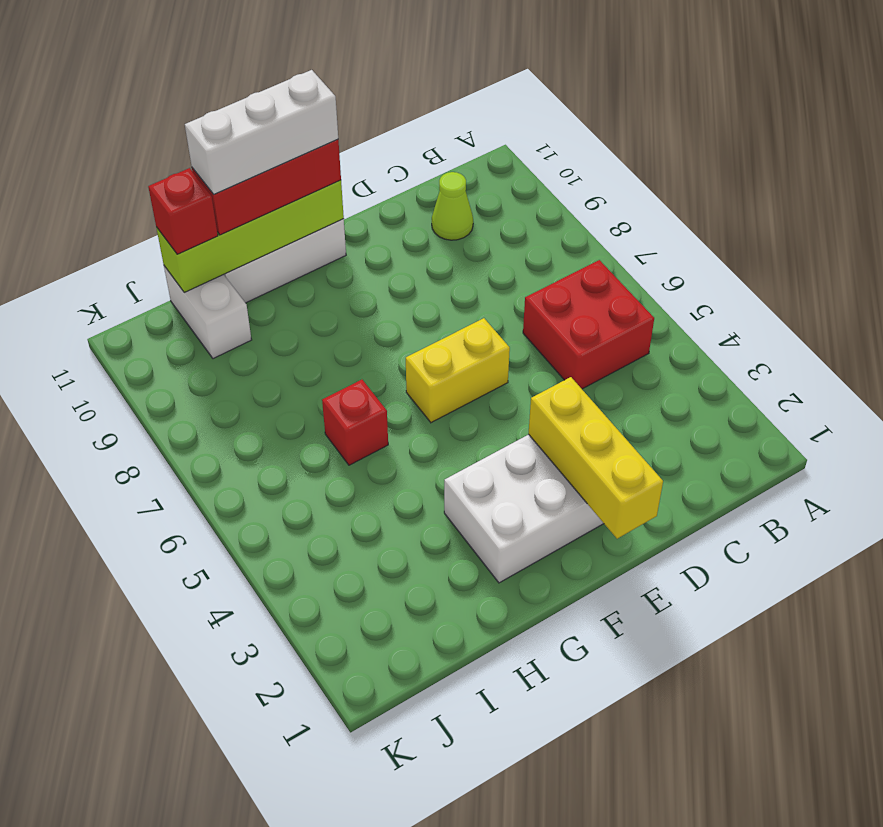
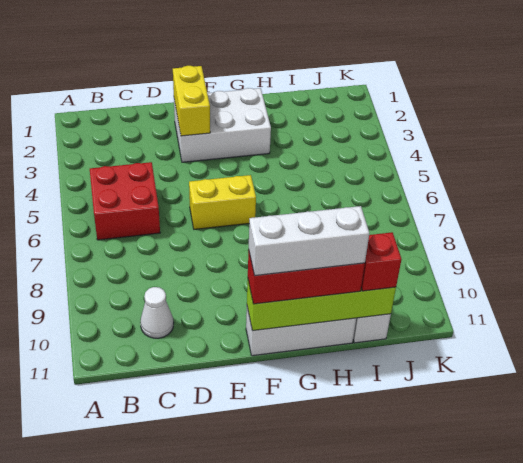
lime 1x1 cone [432,172,473,240] -> white 1x1 cone [140,287,174,338]
yellow 1x3 brick [529,377,663,539] -> yellow 1x2 brick [173,66,210,136]
red 1x1 brick [322,380,388,465] -> none

